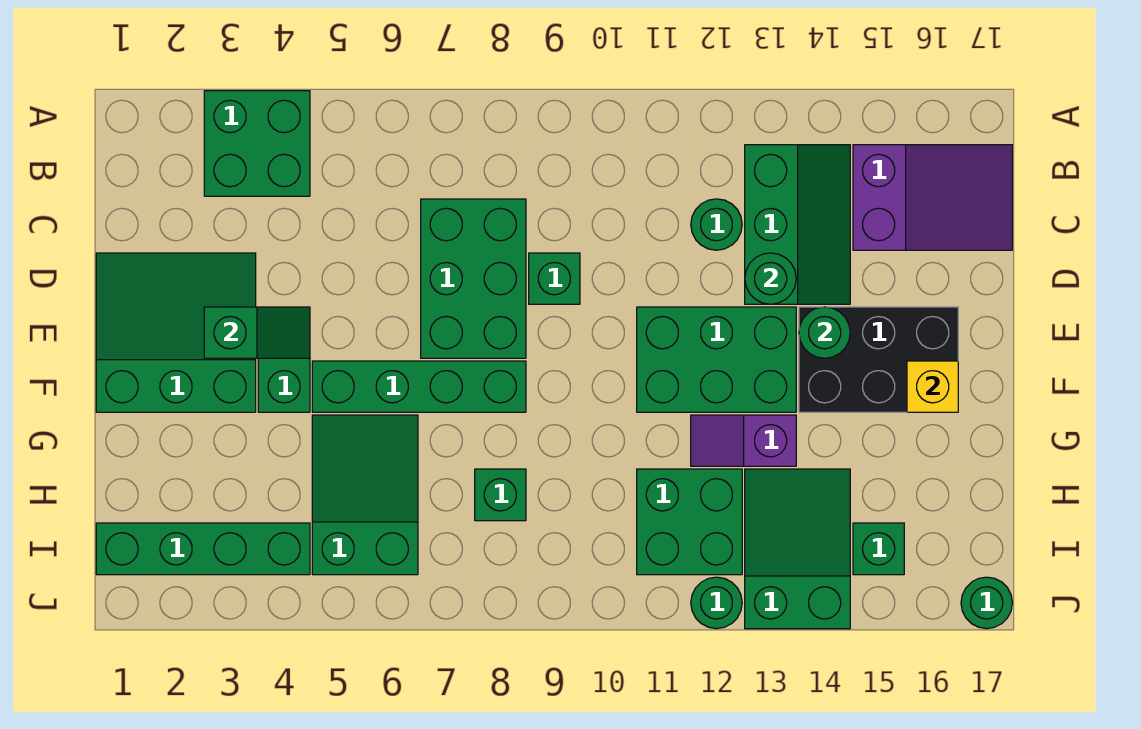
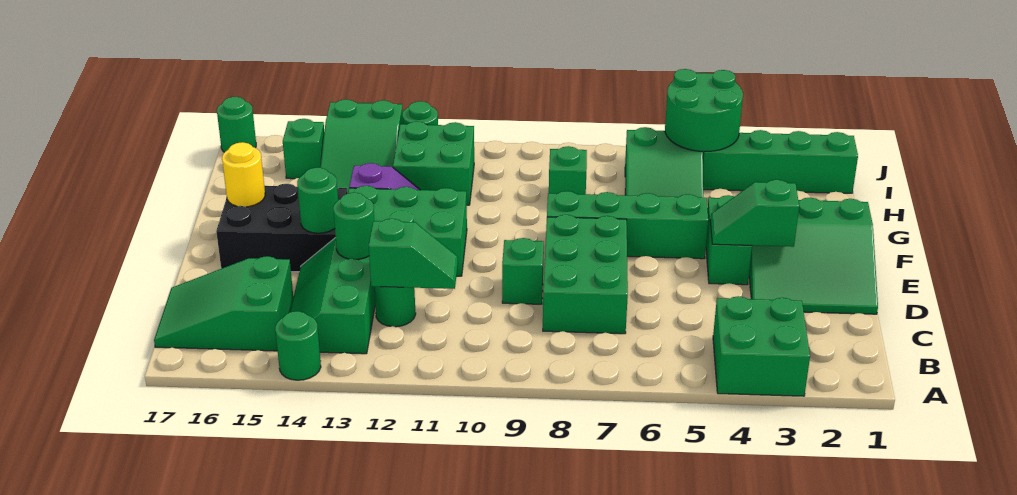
none -> green 1x1 round brick [275,311,321,380]
purple 2x3 slope [853,145,1012,250] -> green 2x3 slope [154,256,293,351]
none -> green 1x2 slope [369,219,458,289]
yellow 1x1 brick [907,361,958,412] -> yellow 1x1 round brick [222,142,265,207]
none -> green 2x2 round brick [665,69,743,152]

